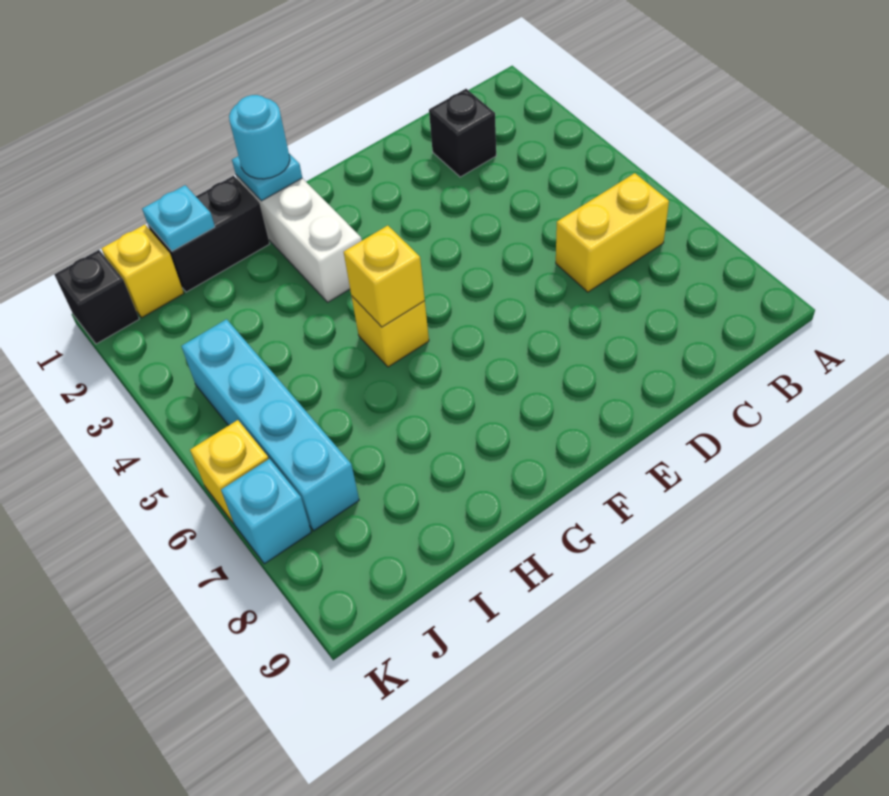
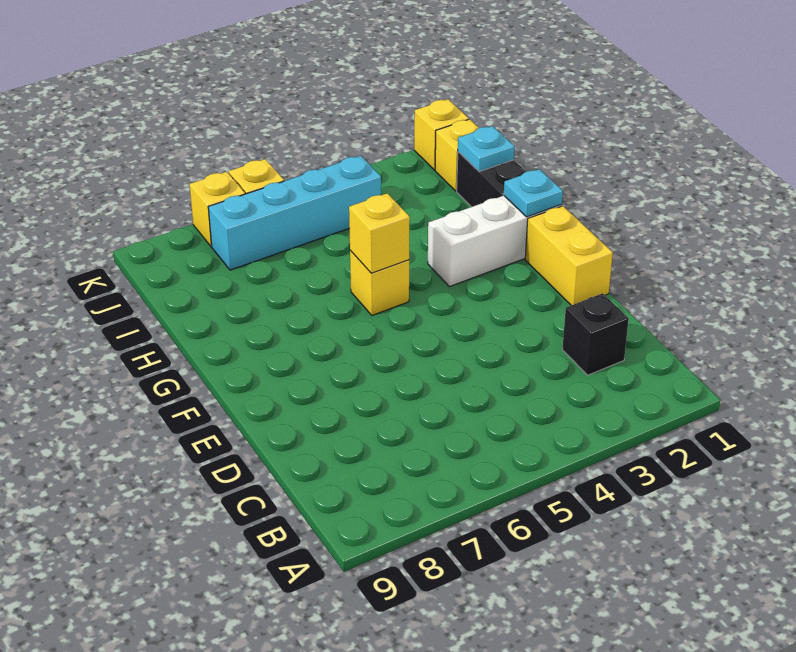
yellow 1x2 brick [556,173,669,292] -> yellow 1x2 brick moved to [525,206,613,305]
cyan 1x1 round brick [229,95,290,179] -> none
black 1x1 brick [54,250,139,344] -> yellow 1x1 brick [414,99,469,170]
cyan 1x1 brick [221,459,311,564] -> yellow 1x1 brick [190,172,245,246]

